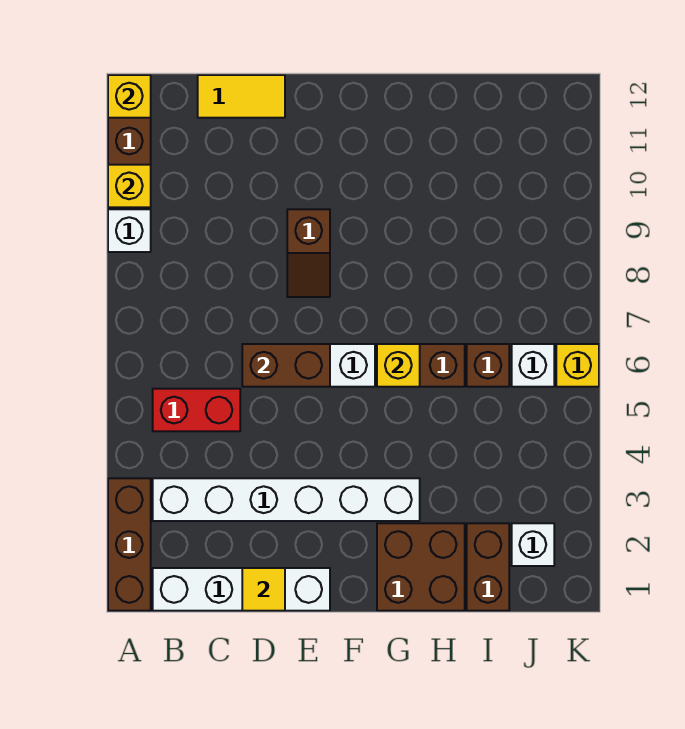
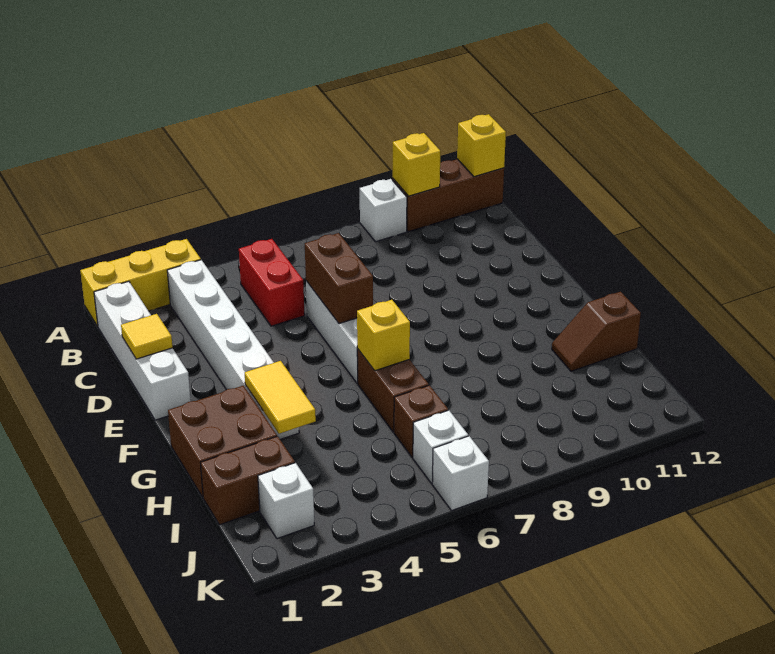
brown 1x3 brick [108,478,151,611] -> yellow 1x3 brick [80,239,201,326]
yellow 1x2 tile [198,75,285,118] -> yellow 1x2 tile moved to [245,361,316,434]
brown 1x2 slope [287,209,330,297] -> brown 1x2 slope moved to [552,292,641,371]
yellow 1x1 brick [556,344,599,387] -> white 1x1 brick [432,436,489,511]

